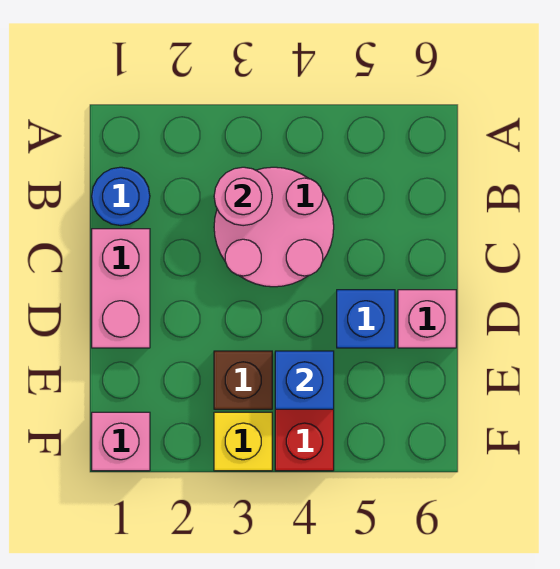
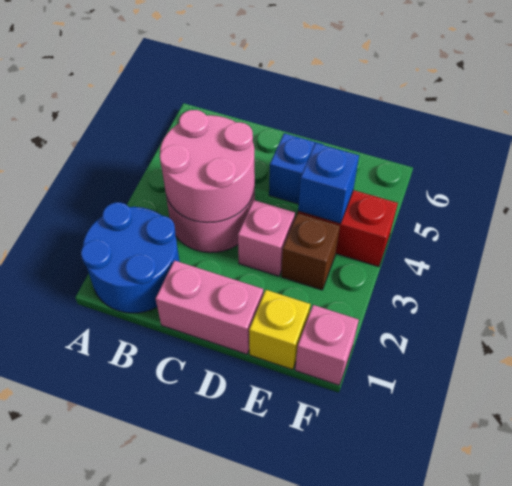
blue 1x1 round brick [92,167,150,226] -> blue 2x2 round brick [81,202,180,313]
pink 1x1 round brick [214,167,272,226] -> pink 2x2 round brick [160,110,255,223]
pink 1x1 brick [398,290,456,348] -> pink 1x1 brick moved to [238,200,295,276]
yellow 1x1 brick [214,412,272,471] -> yellow 1x1 brick moved to [249,290,310,370]

